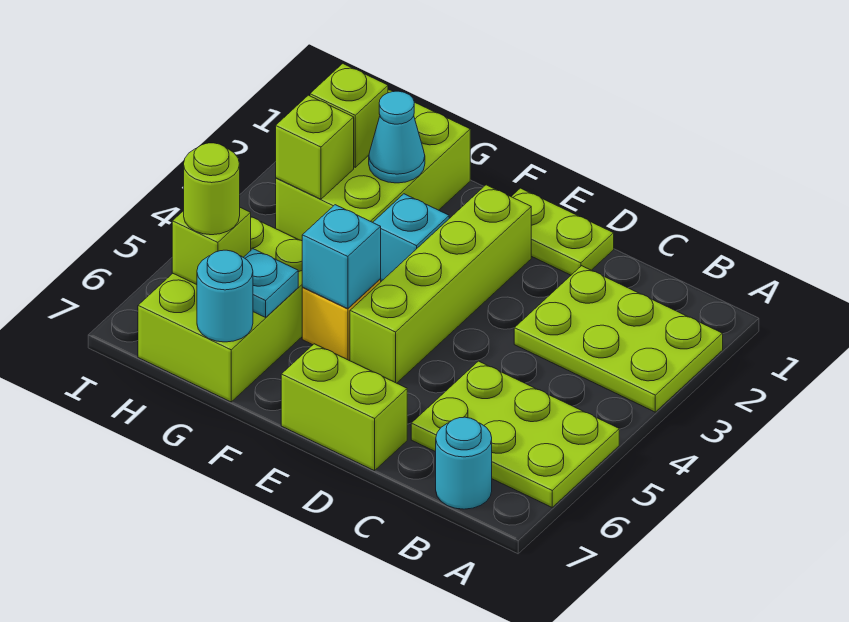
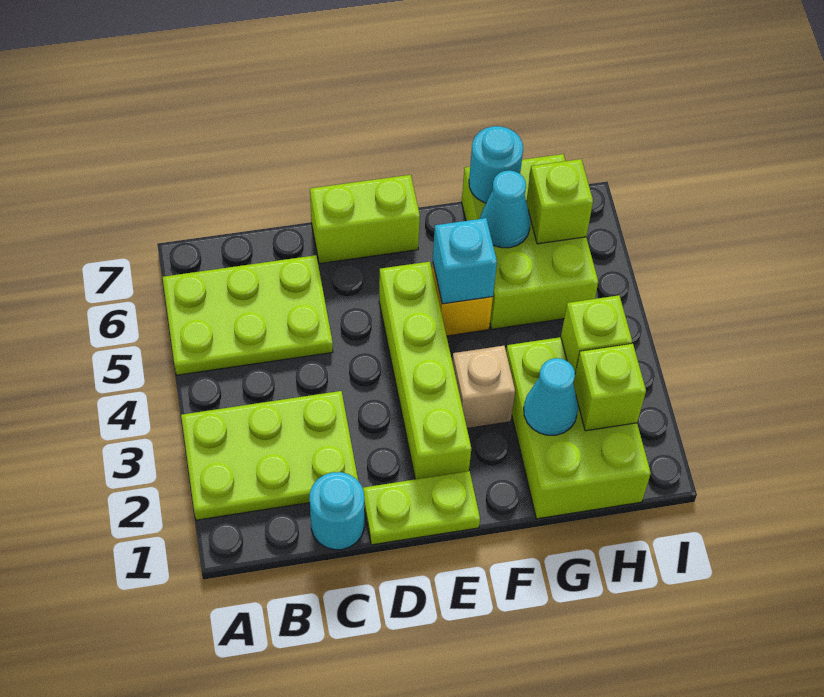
cyan 1x1 round brick [436,417,492,509] -> cyan 1x1 round brick moved to [310,472,364,550]
cyan 1x1 brick [373,194,449,281] -> tan 1x1 brick [452,346,515,428]
cyan 1x1 plate [244,249,298,317] -> cyan 1x1 cone [480,171,530,248]
lime 1x1 round brick [184,143,240,235] -> none

